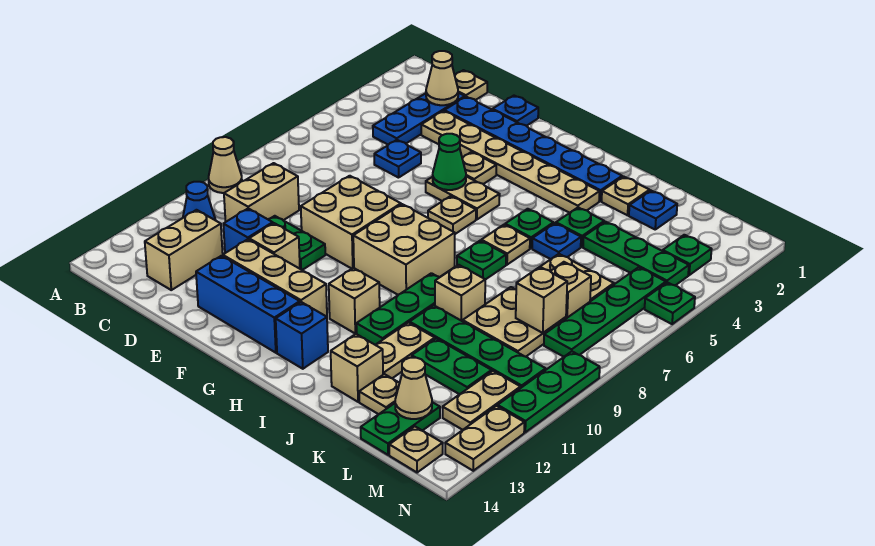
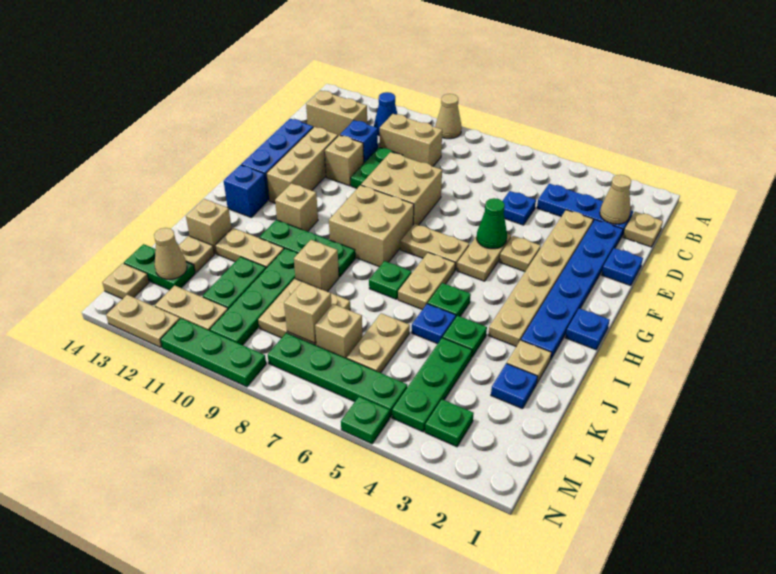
tan 1x1 plate [428,196,476,234] -> tan 1x2 plate [400,224,469,270]
none -> blue 1x1 plate [565,308,610,350]
tan 1x1 plate [481,225,530,265] -> tan 1x2 plate [398,252,455,310]

